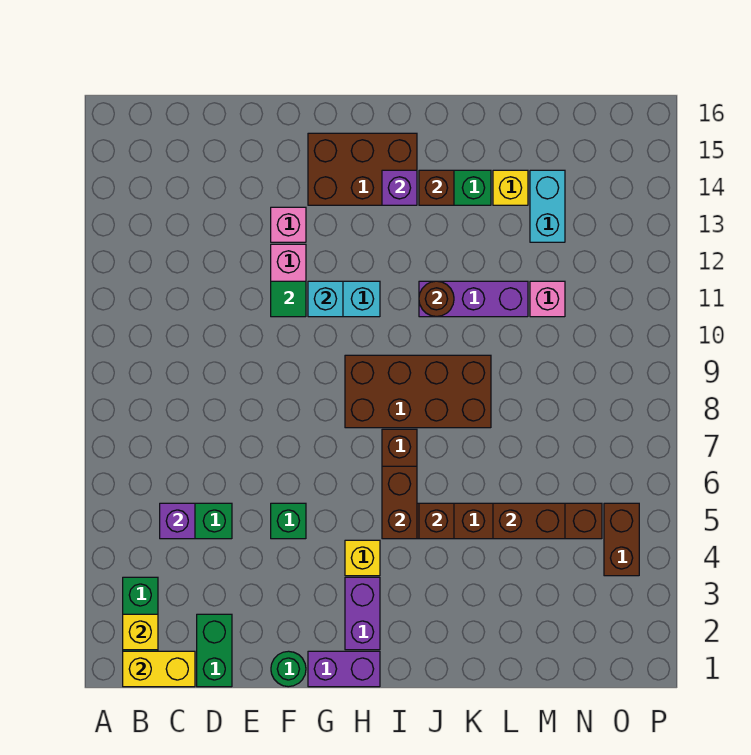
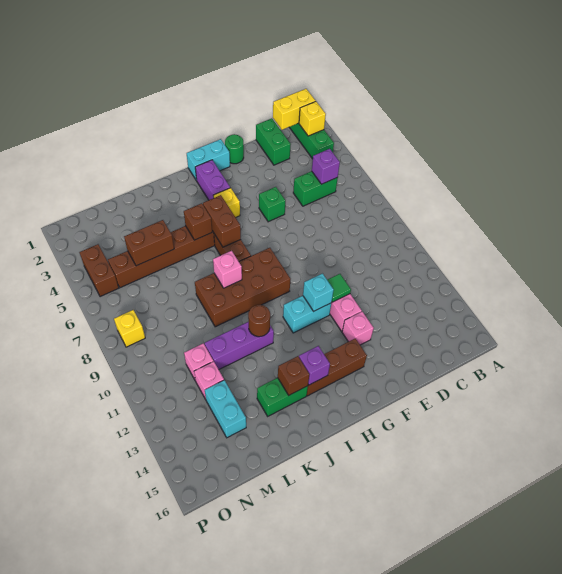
purple 1x2 brick [308,651,380,687] -> cyan 1x2 brick [187,139,230,180]
brown 2x3 brick [308,133,417,205] -> brown 1x3 brick [307,338,367,396]
none -> pink 1x1 brick [213,251,242,288]
yellow 1x1 brick [493,170,528,205] -> yellow 1x1 brick moved to [114,310,145,347]
none -> pink 1x1 brick [194,361,224,399]

